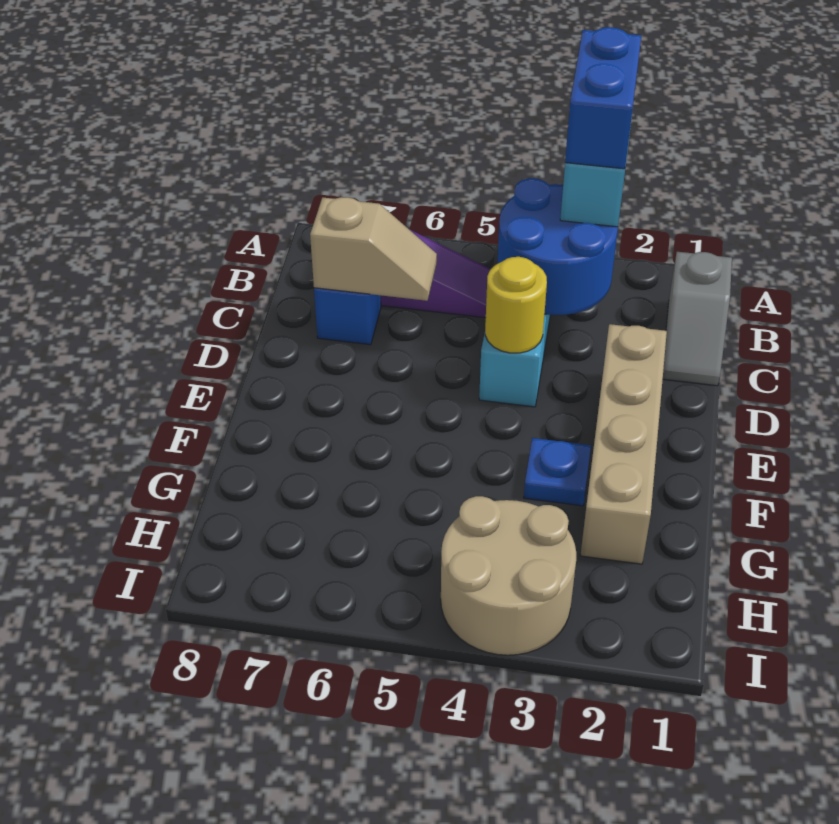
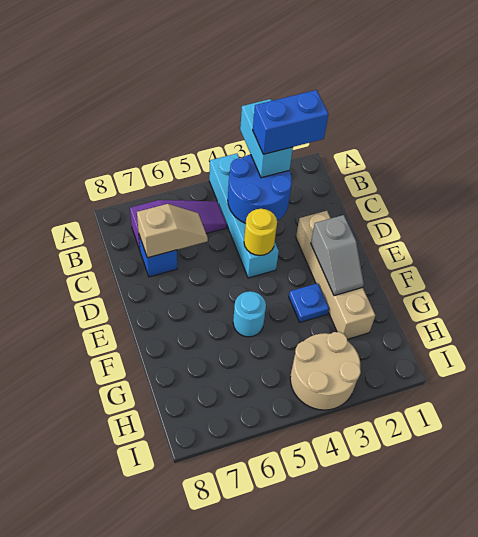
blue 1x2 brick [565,27,641,169] -> blue 1x2 brick turned to [253,90,328,154]
grey 1x2 slope [663,252,732,386] -> grey 1x2 slope moved to [311,215,364,296]
none -> cyan 1x1 round brick [233,291,266,337]

